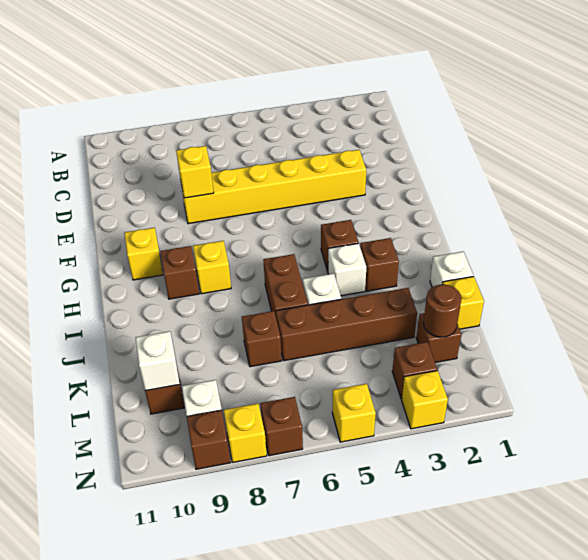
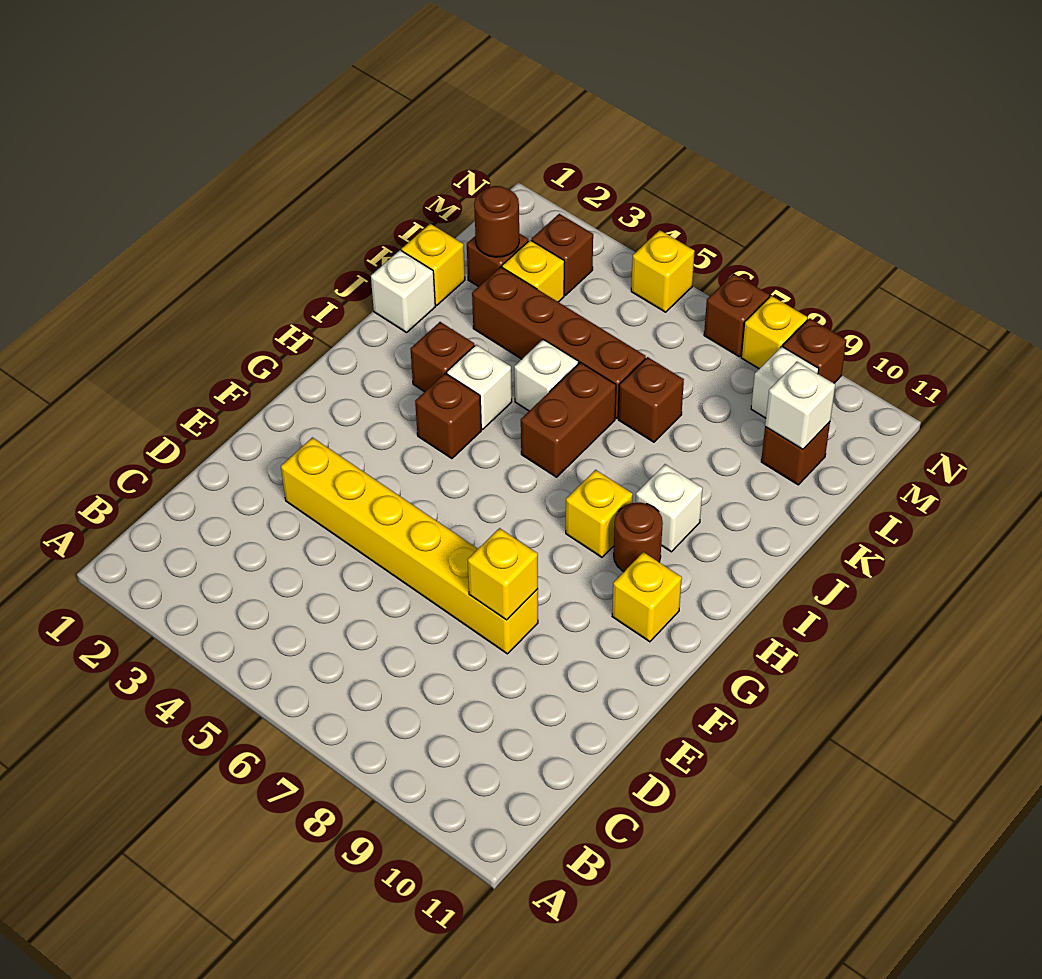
brown 1x1 brick [160,246,199,299] -> brown 1x1 round brick [614,503,663,572]
none -> white 1x1 brick [636,464,703,552]
yellow 1x1 brick [402,371,448,429] -> yellow 1x1 brick moved to [502,240,564,302]

